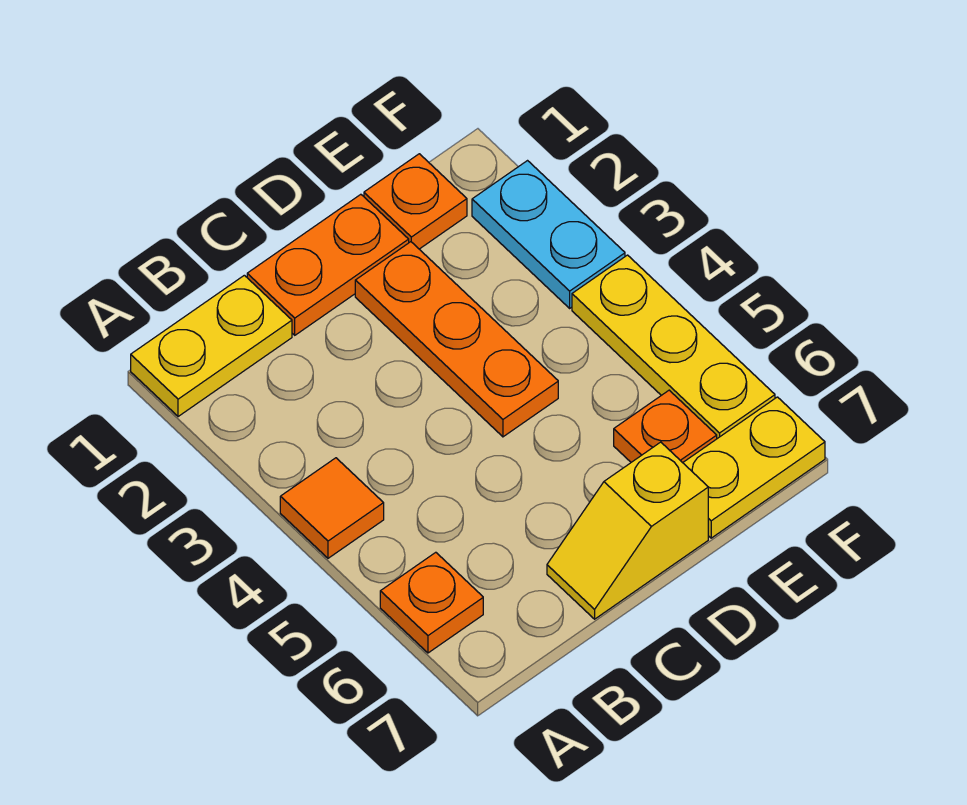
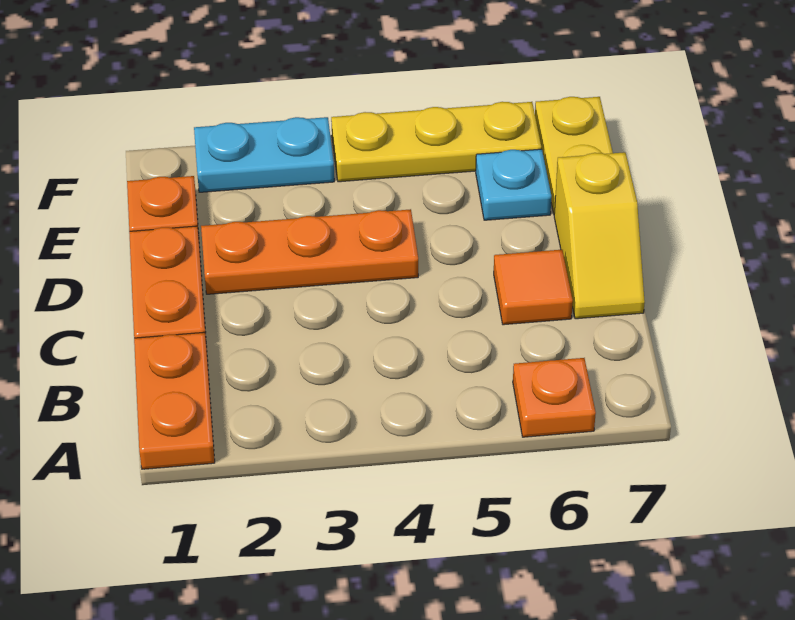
yellow 1x2 plate [131,275,292,417] -> orange 1x2 plate [134,332,215,469]
orange 1x1 tile [280,458,384,558] -> orange 1x1 tile moved to [494,250,573,325]
orange 1x1 plate [614,390,717,463] -> cyan 1x1 plate [476,149,551,220]

